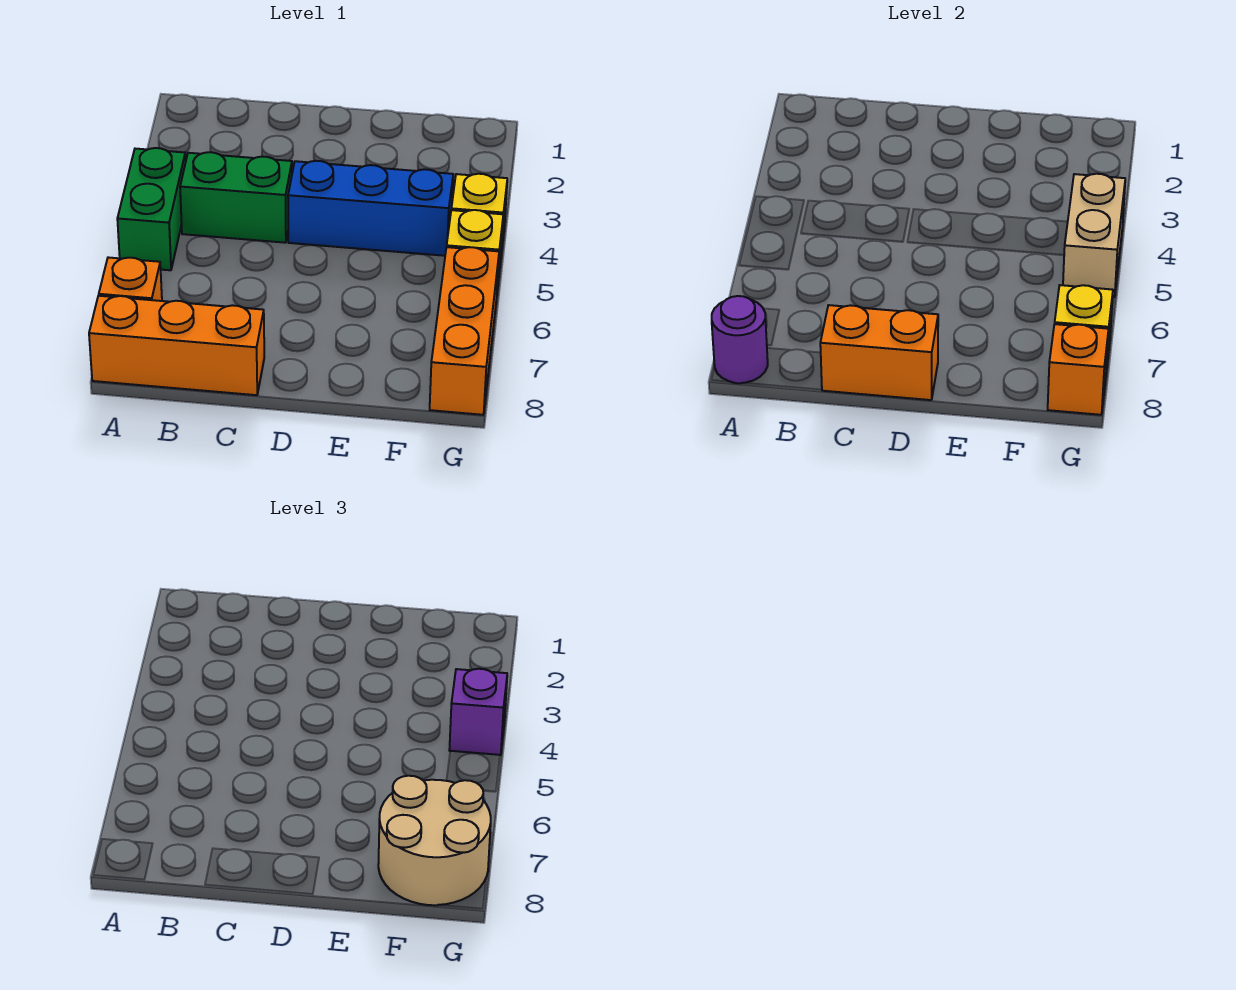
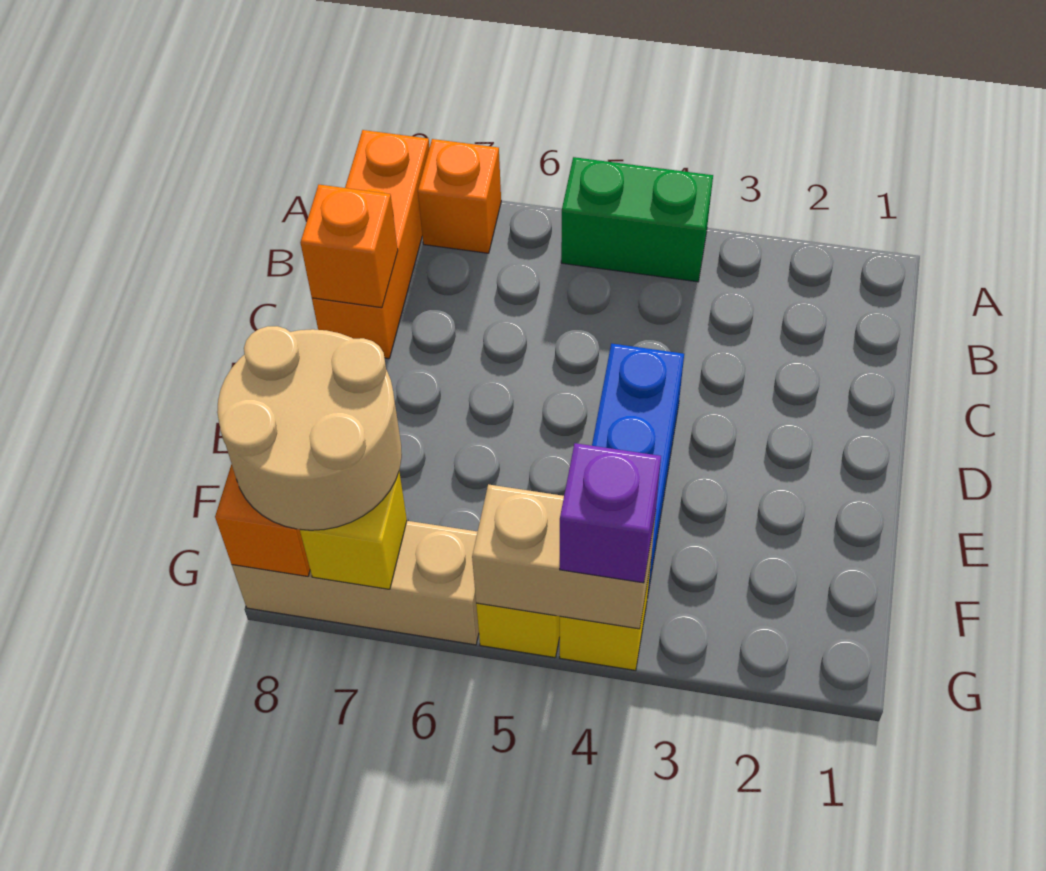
purple 1x1 round brick [712,296,768,383] -> none
green 1x2 brick [180,152,292,243] -> none
orange 1x2 brick [820,305,938,400] -> orange 1x1 brick [300,185,398,308]
orange 1x3 brick [430,247,499,415] -> tan 1x3 brick [232,521,479,645]

